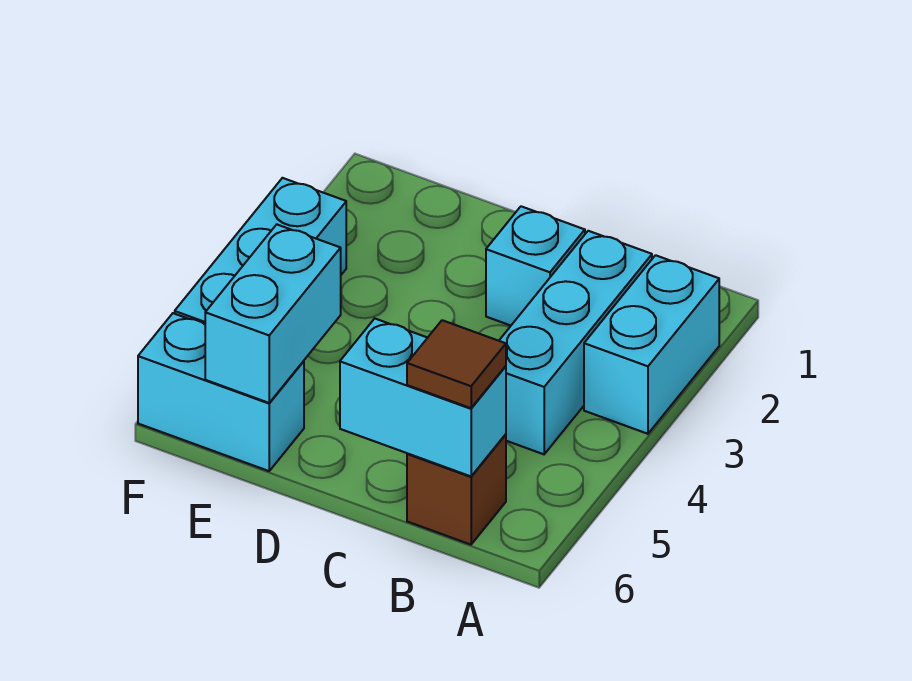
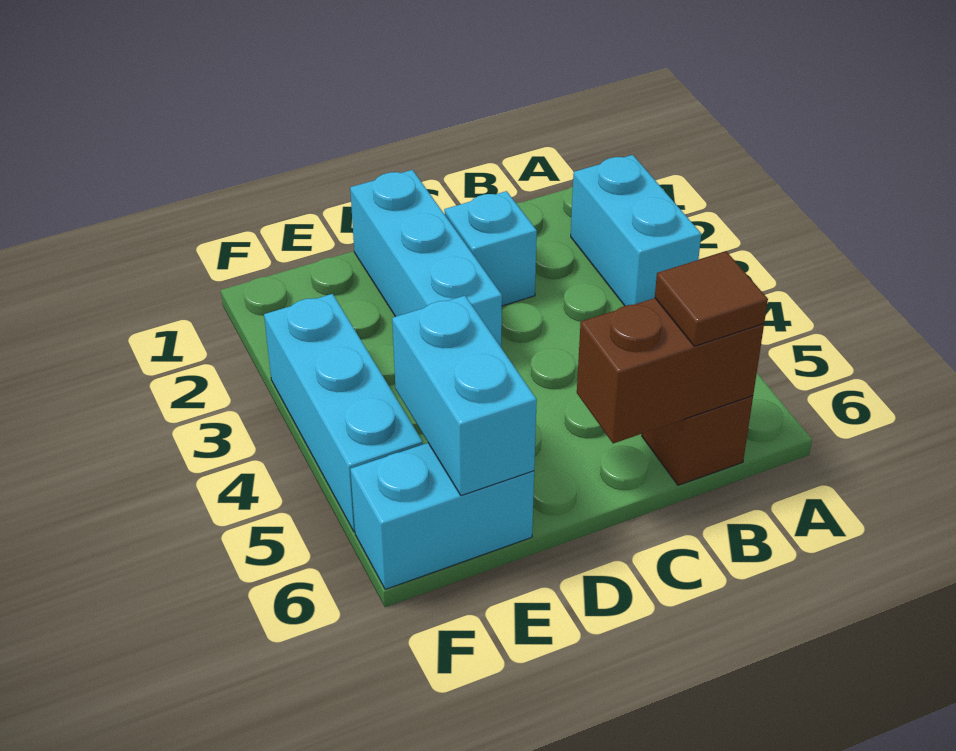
cyan 1x3 brick [499,231,652,454] -> cyan 1x3 brick moved to [350,170,502,347]
cyan 1x2 brick [340,319,506,476] -> brown 1x2 brick [577,298,764,443]

